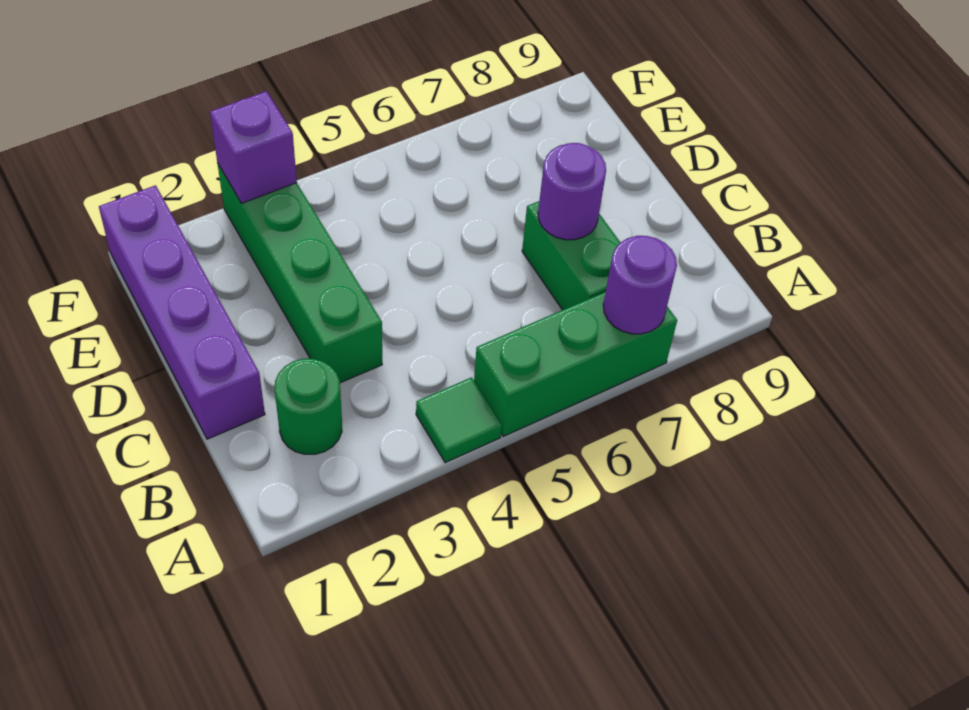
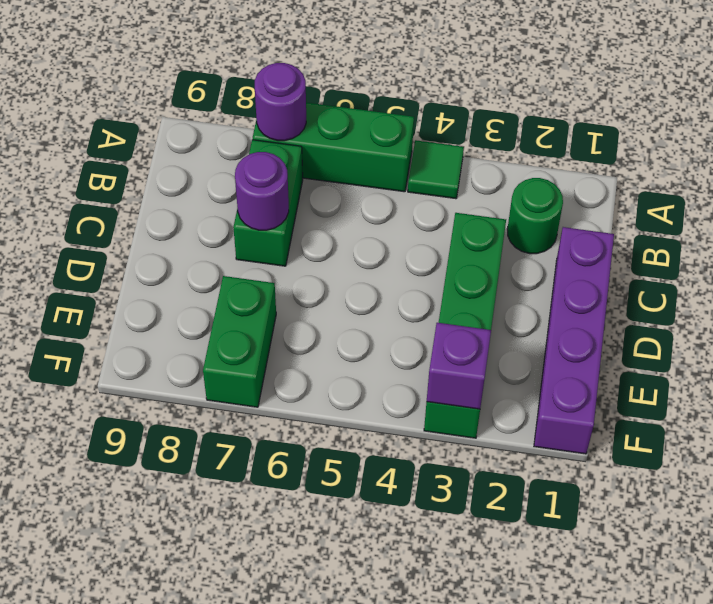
none -> green 1x2 brick [203,276,276,407]

